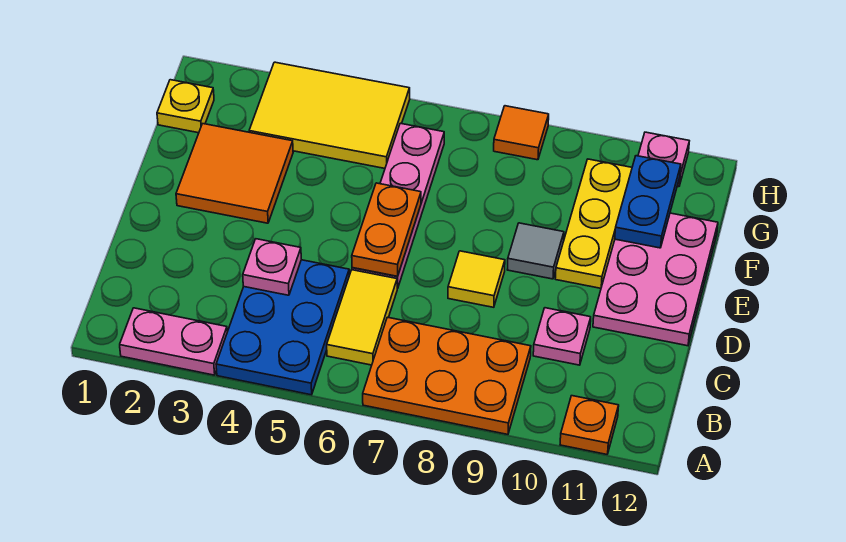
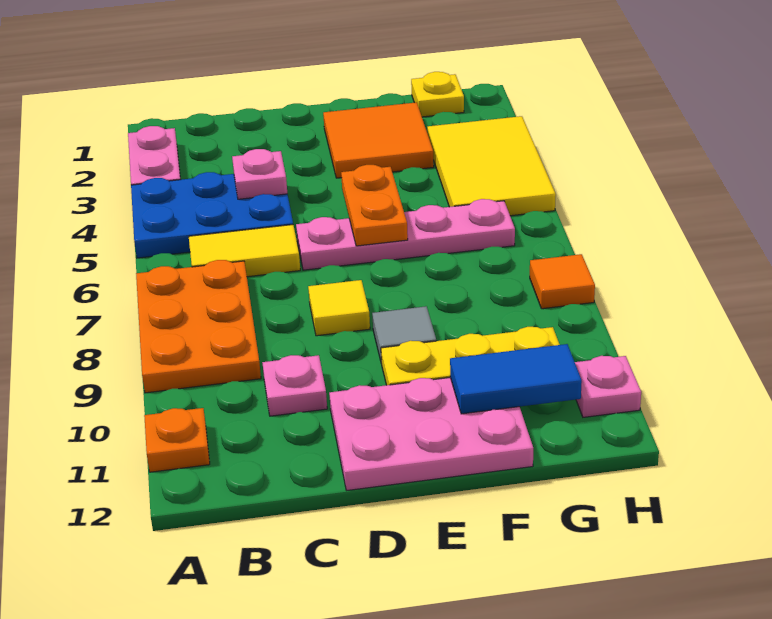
orange 1x2 plate [352,183,421,276] -> orange 1x2 plate turned to [341,165,408,246]
blue 1x2 plate [615,156,681,248] -> blue 1x2 tile [450,344,582,414]

